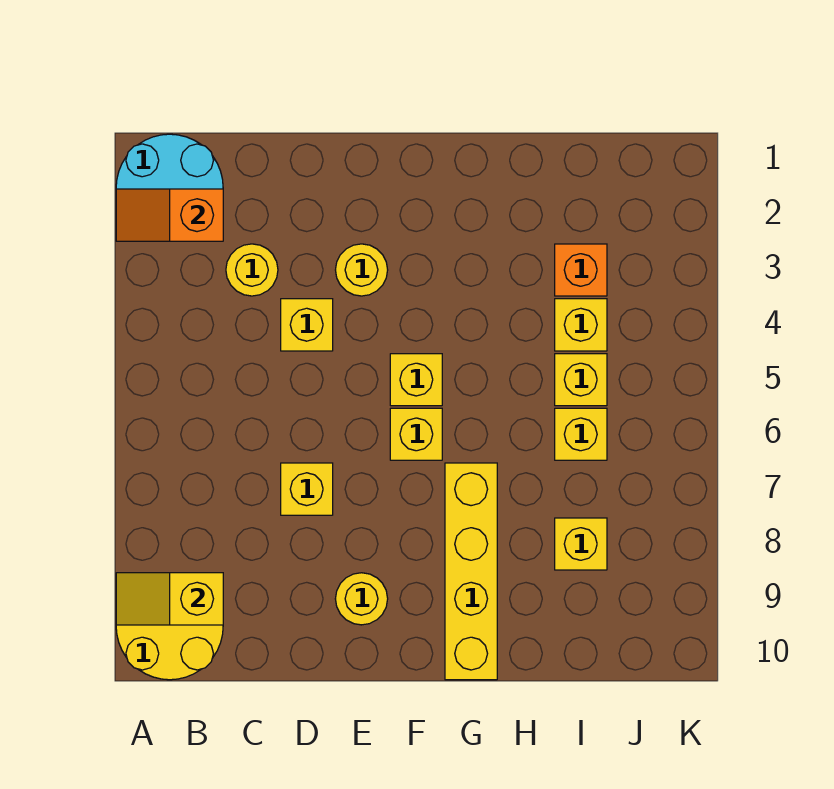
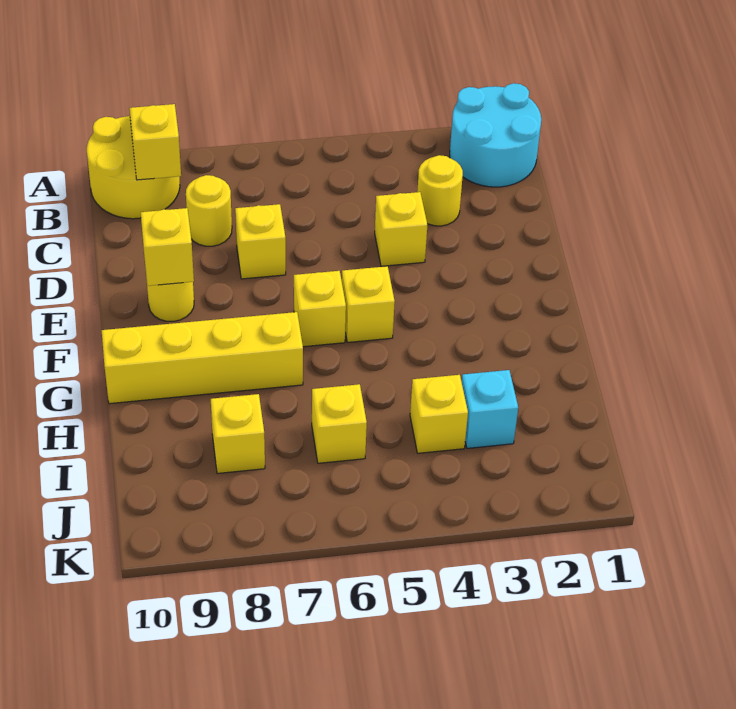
orange 1x2 slope [116,189,223,241] -> none
yellow 1x1 round brick [336,244,388,296] -> yellow 1x1 round brick moved to [186,175,232,246]
orange 1x1 brick [555,244,607,296] -> cyan 1x1 brick [462,370,518,448]
yellow 1x1 brick [555,354,607,406] -> yellow 1x1 brick moved to [141,208,194,286]

